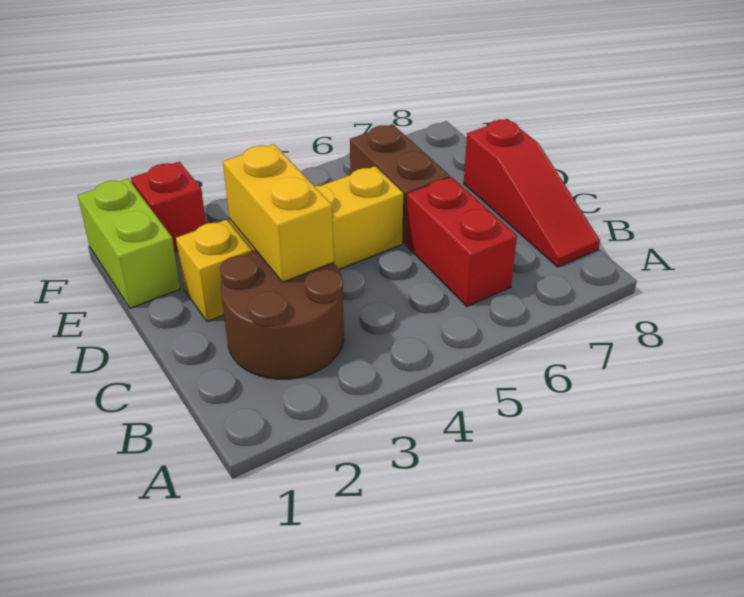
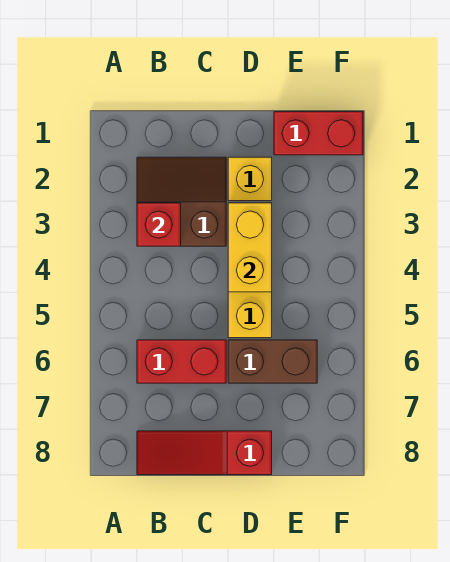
brown 2x2 round brick [220,251,344,379] -> brown 2x2 slope [137,157,226,246]
yellow 1x2 brick [223,144,334,282] -> yellow 1x2 brick turned to [228,203,272,292]
lime 1x2 brick [78,179,180,308] -> red 1x2 brick [274,112,363,155]
red 1x1 brick [131,162,206,252] -> red 1x1 brick moved to [137,203,181,246]

